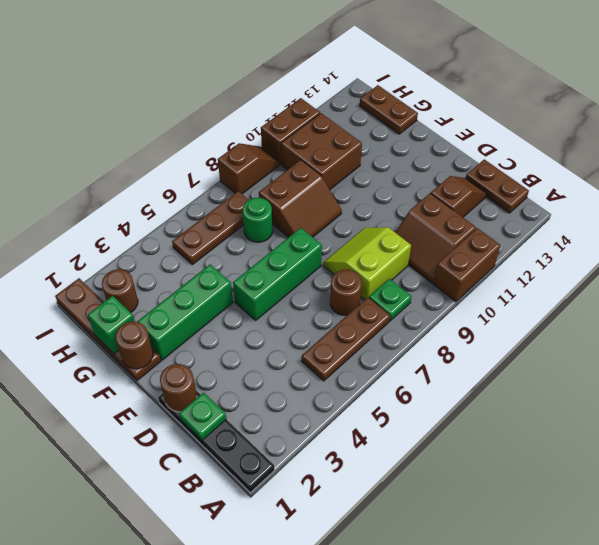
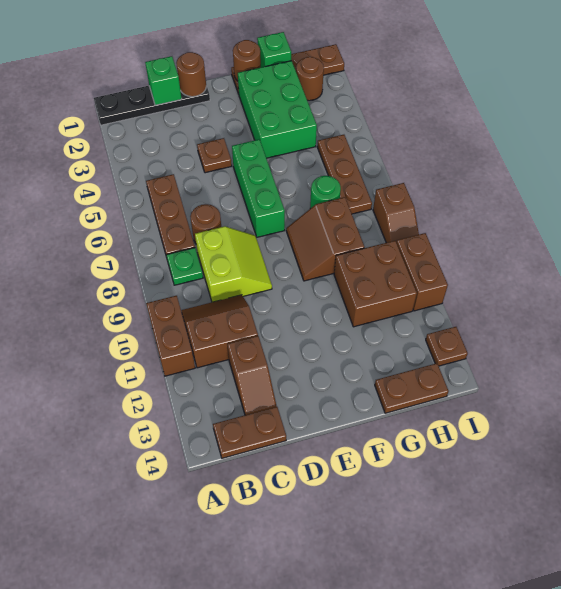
green 1x1 plate [179,393,226,440] -> green 1x1 brick [145,56,182,105]
none -> brown 1x1 plate [197,138,232,173]
green 1x3 brick [137,265,233,360] -> green 2x3 brick [238,61,317,158]
none -> brown 1x1 plate [426,327,468,366]

